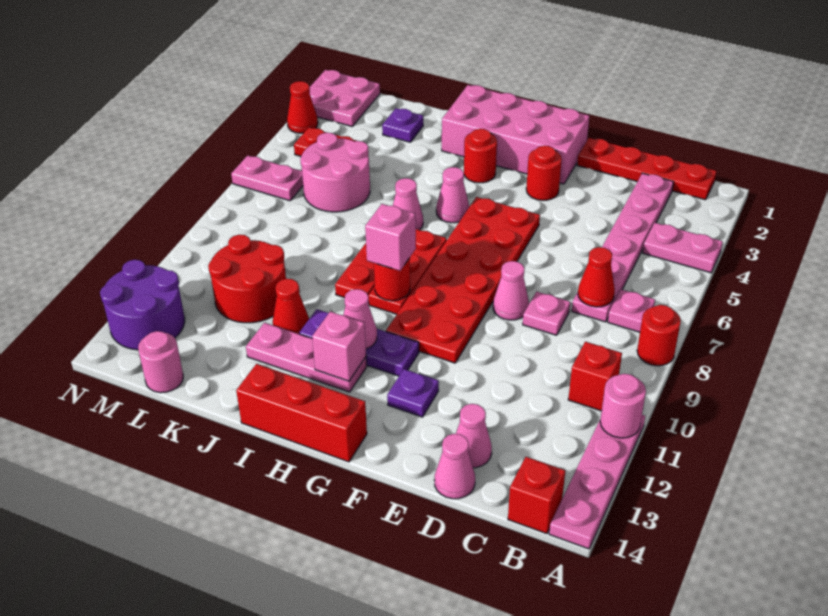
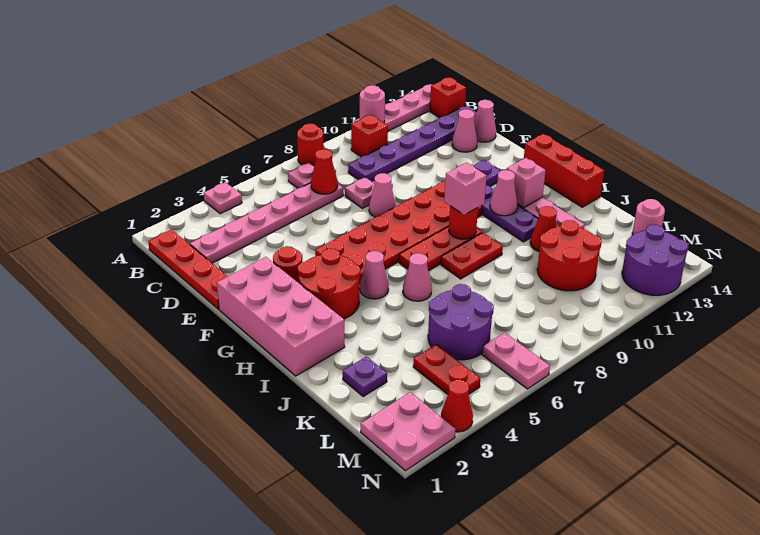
pink 1x2 plate [643,223,723,273] -> pink 1x1 plate [204,182,242,214]
none -> purple 1x6 plate [348,106,477,181]
red 1x1 round brick [464,129,497,183] -> red 2x2 round brick [298,249,360,319]
pink 2x2 round brick [300,132,370,212] -> purple 2x2 round brick [428,284,494,360]

